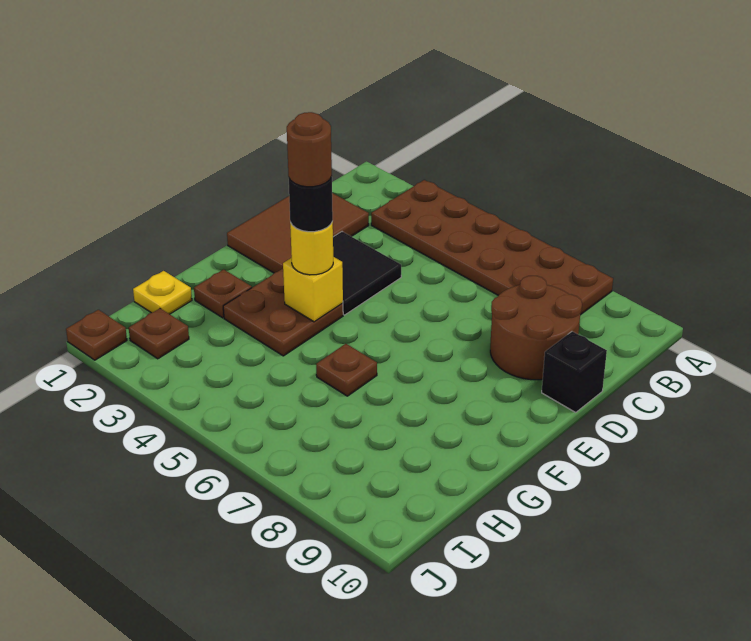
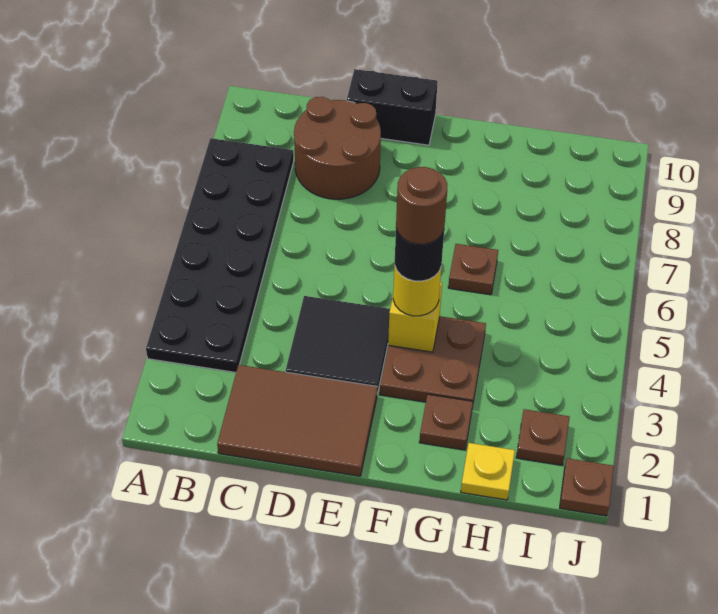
brown 2x6 plate [371,180,613,315] -> black 2x6 plate [146,138,294,372]
black 1x1 brick [542,331,607,412] -> black 1x2 brick [347,69,438,145]

